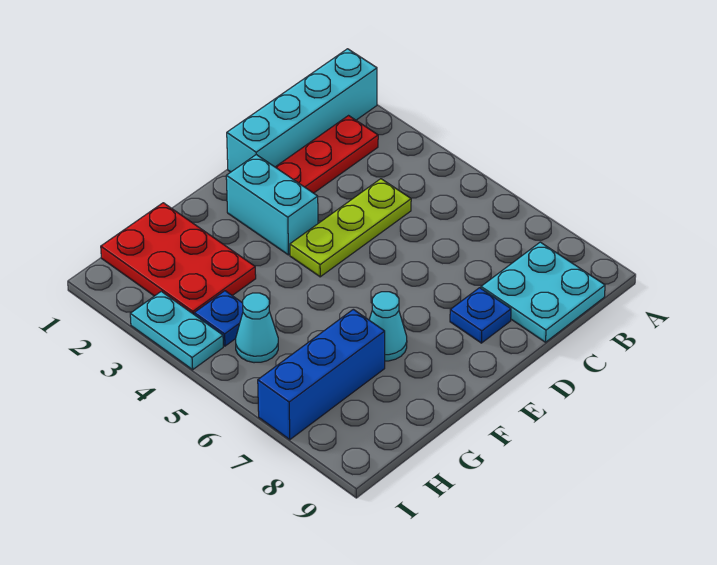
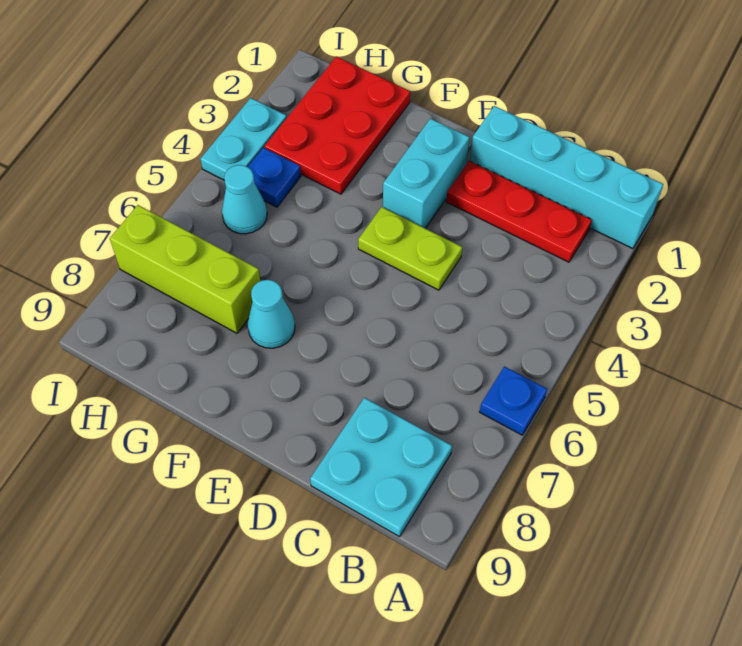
lime 1x3 plate [290,179,411,277] -> lime 1x2 plate [358,207,462,290]
blue 1x1 plate [450,288,511,343] -> blue 1x1 plate moved to [480,366,547,435]
blue 1x3 brick [258,309,385,440] -> lime 1x3 brick [110,205,260,333]

